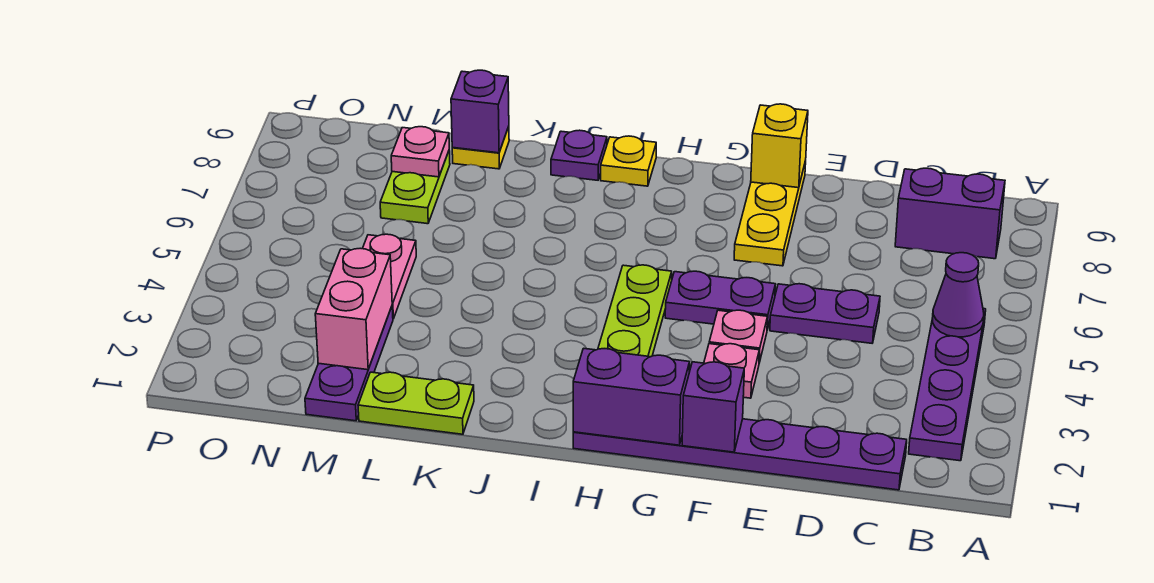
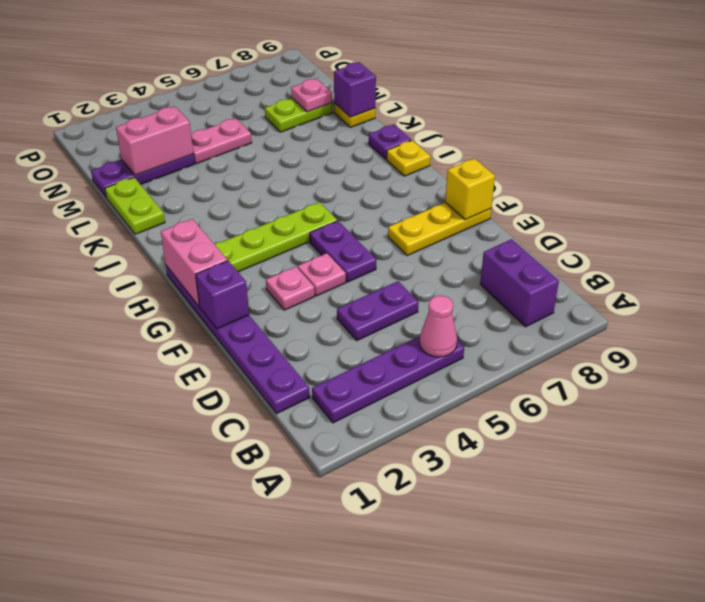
purple 1x1 cone [932,253,984,337] -> pink 1x1 cone [419,296,457,357]
purple 1x2 plate [770,284,880,343] -> purple 1x2 plate turned to [337,281,419,341]
purple 1x2 brick [573,348,690,445] -> pink 1x2 brick [161,219,227,306]

